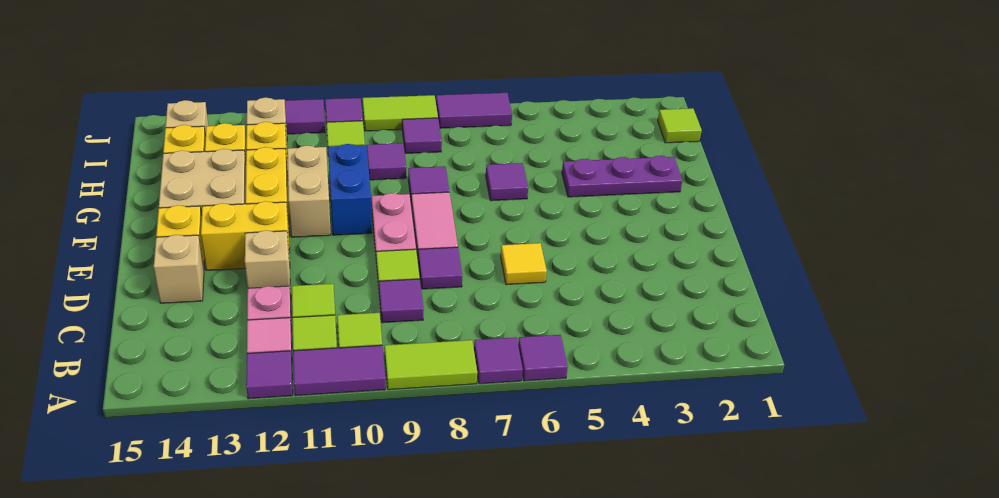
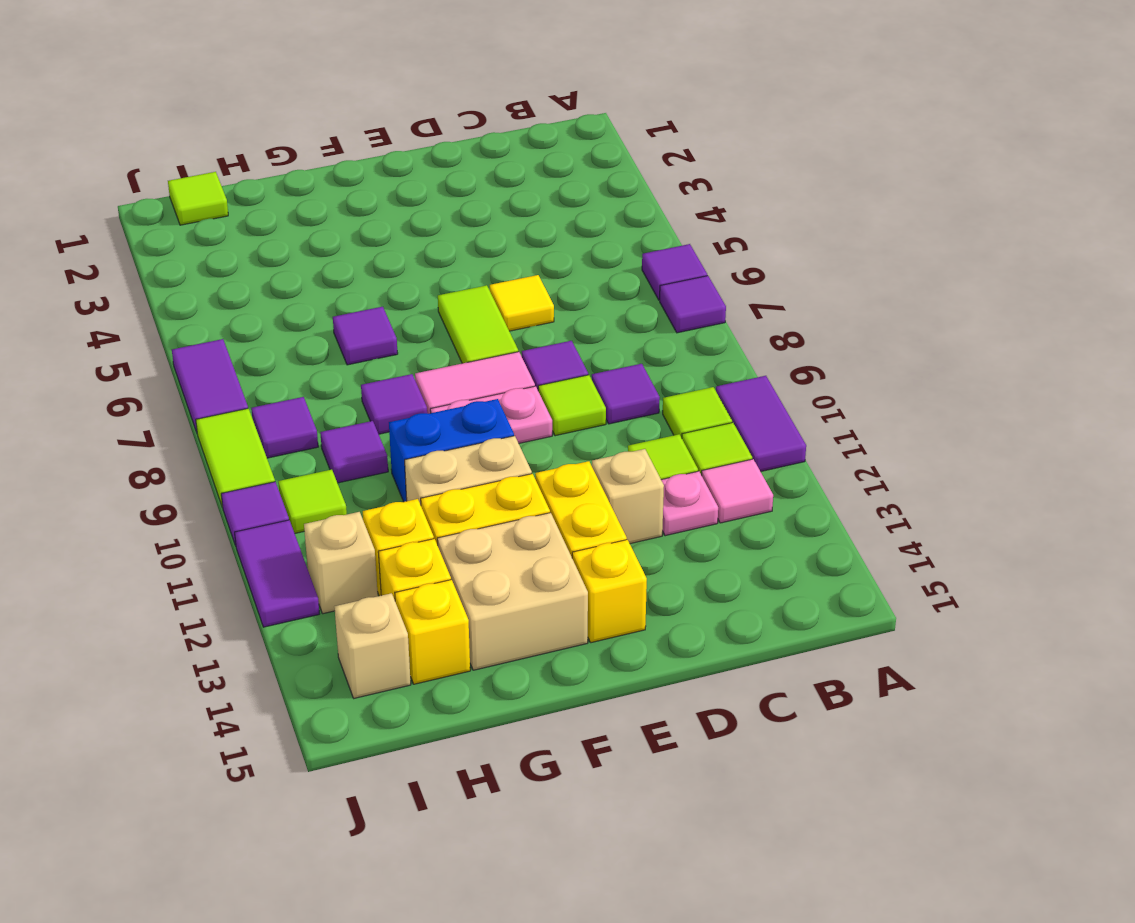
lime 1x2 tile [385,340,477,390] -> lime 1x2 tile moved to [438,285,518,363]
purple 1x1 tile [246,351,293,399] -> none
tan 1x1 brick [154,235,204,303] -> none
purple 1x3 plate [562,156,682,197] -> none

